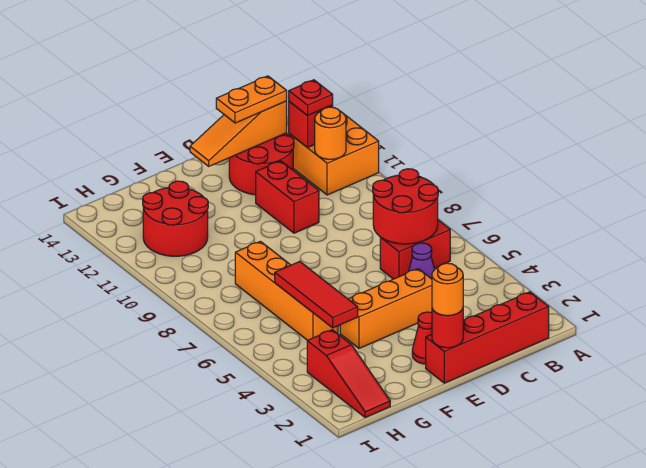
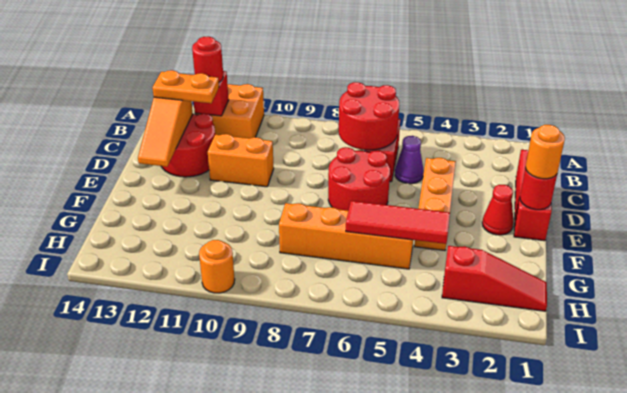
red 1x4 brick [426,292,549,383] -> red 1x3 brick [514,150,552,241]
orange 1x1 round brick [315,107,346,159] -> orange 1x1 round brick moved to [199,240,235,293]
red 1x1 plate [289,80,333,116] -> red 1x1 round brick [192,36,223,82]
orange 1x2 plate [216,76,287,123] -> orange 1x2 plate turned to [152,70,219,103]
red 1x2 brick [256,161,319,233] -> orange 1x2 brick [208,134,274,187]
red 2x2 round brick [143,181,208,256] -> red 2x2 round brick moved to [328,147,390,211]

